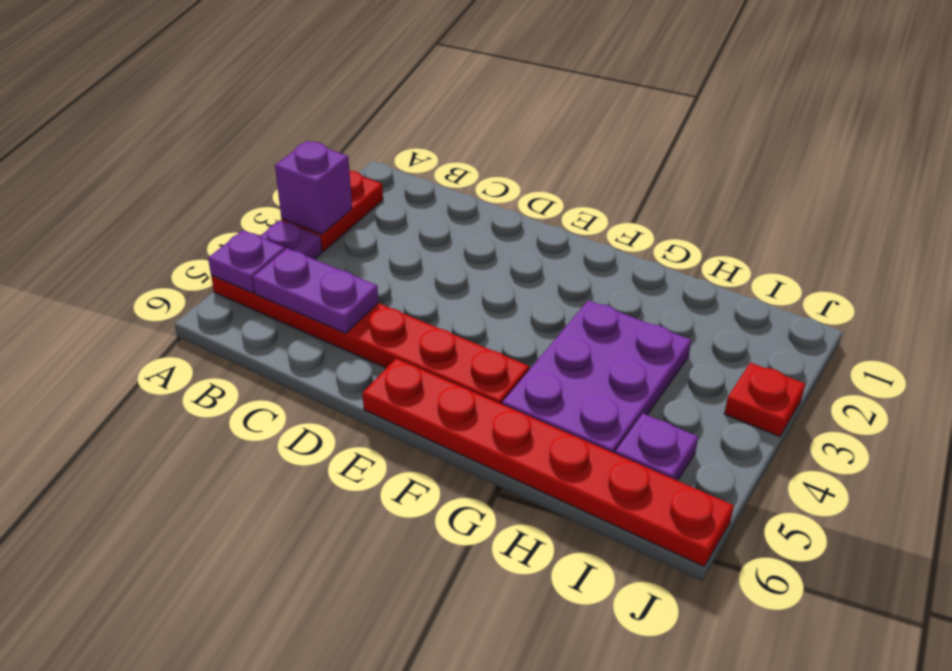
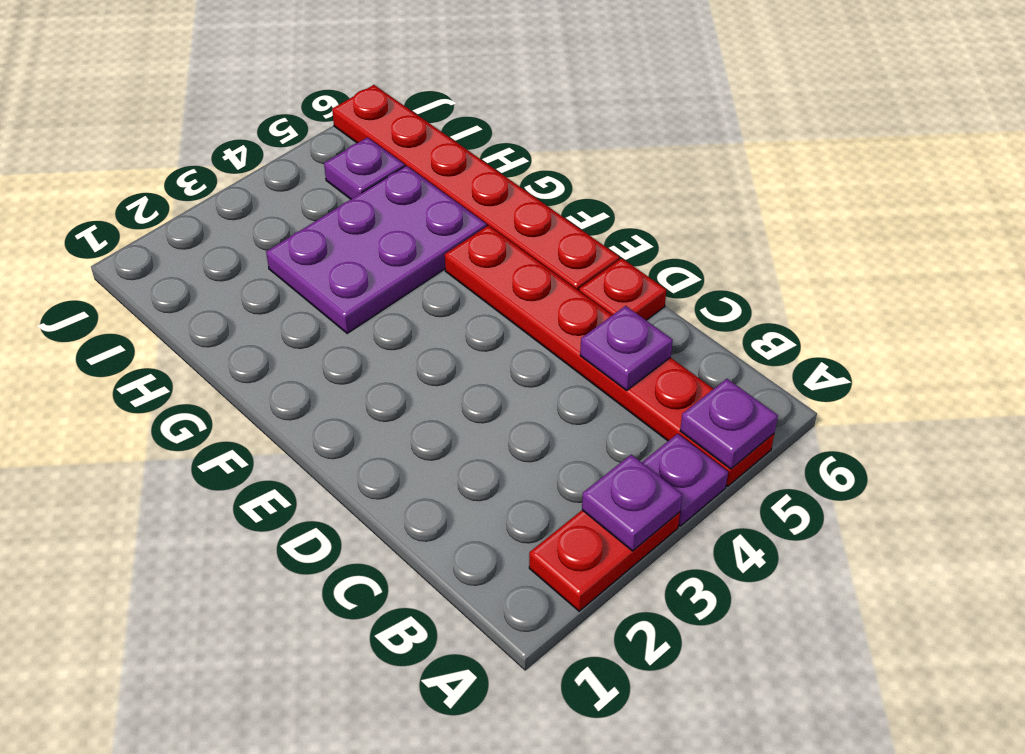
purple 1x1 brick [275,141,352,234] -> purple 1x1 plate [582,455,682,551]
purple 1x2 plate [253,248,378,333] -> purple 1x1 plate [580,306,673,390]
red 1x1 plate [724,363,805,437] -> red 1x1 plate moved to [579,258,666,320]

